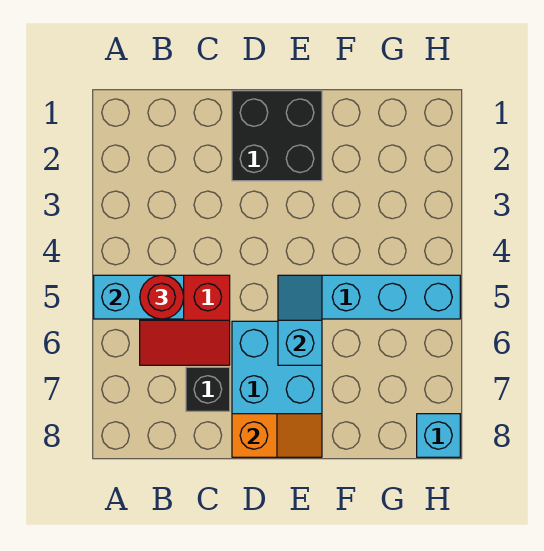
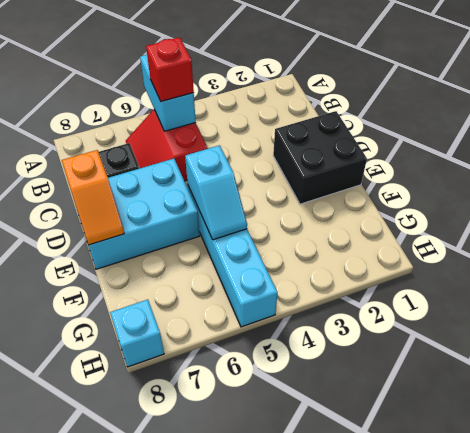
red 1x1 round brick [140,275,184,319] -> red 1x1 brick [146,37,194,102]
cyan 1x2 slope [278,275,322,365] -> cyan 1x2 slope turned to [185,145,247,240]

